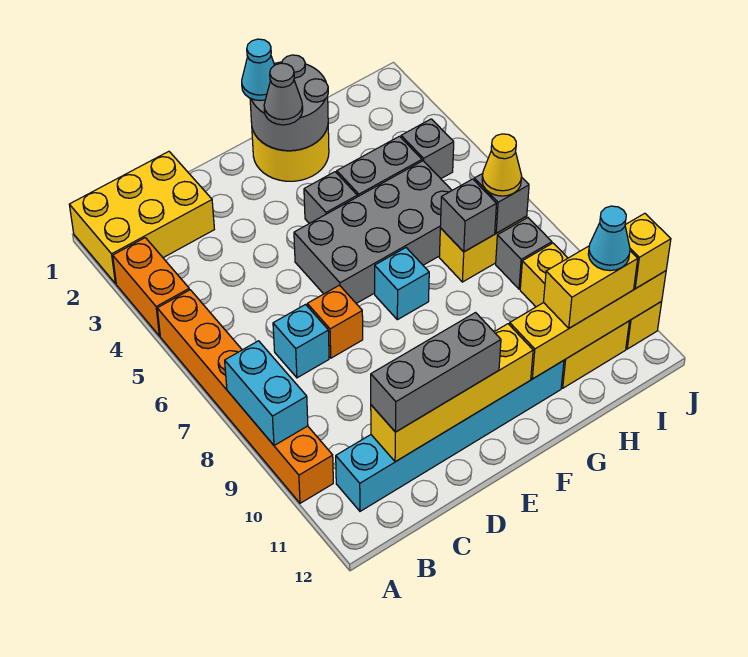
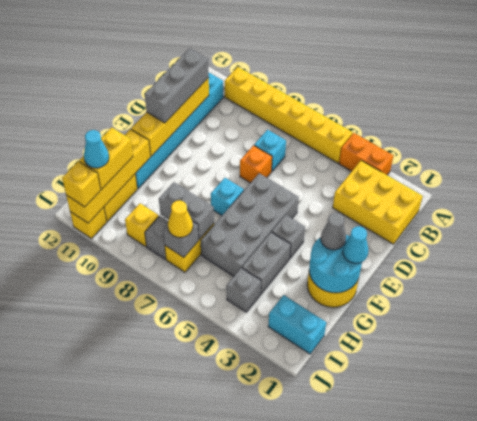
yellow 2x3 brick [69,151,214,284] -> yellow 2x3 brick turned to [333,160,423,244]
orange 1x6 brick [157,290,333,503] -> yellow 1x6 brick [225,67,353,163]
cyan 1x2 brick [225,341,308,445] -> cyan 1x2 brick moved to [268,295,326,354]
grey 2x2 round brick [250,55,328,151] -> cyan 2x2 round brick [309,235,362,293]
grey 1x1 brick [440,179,496,252] -> grey 1x2 brick [159,182,214,239]

